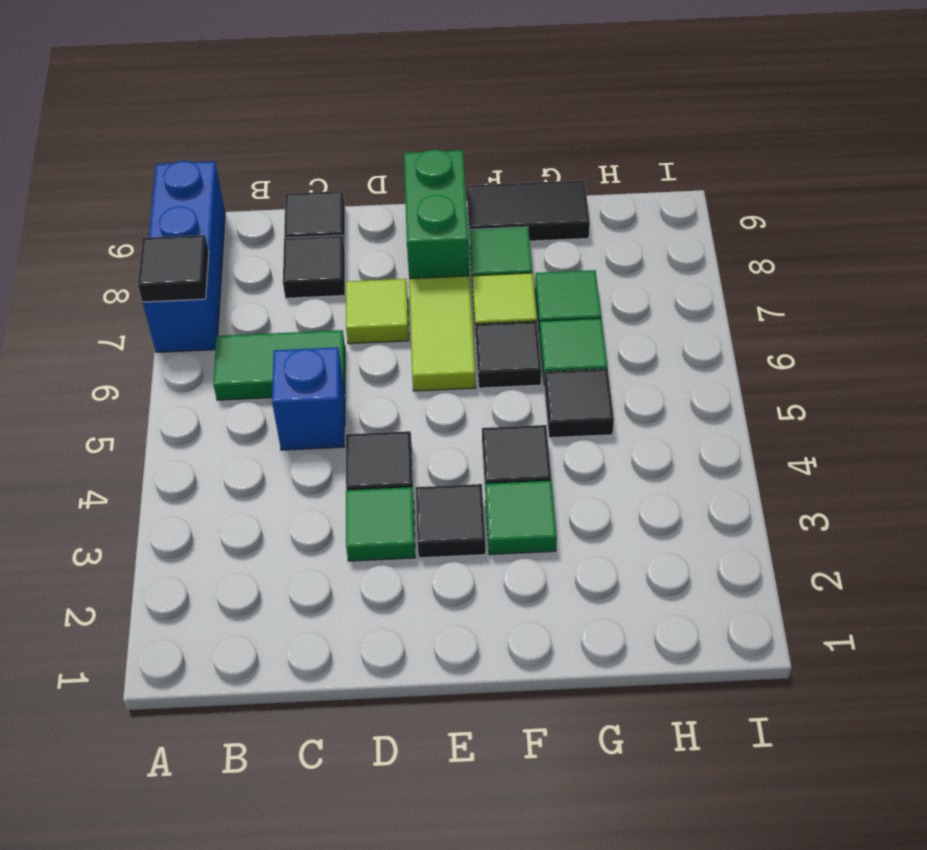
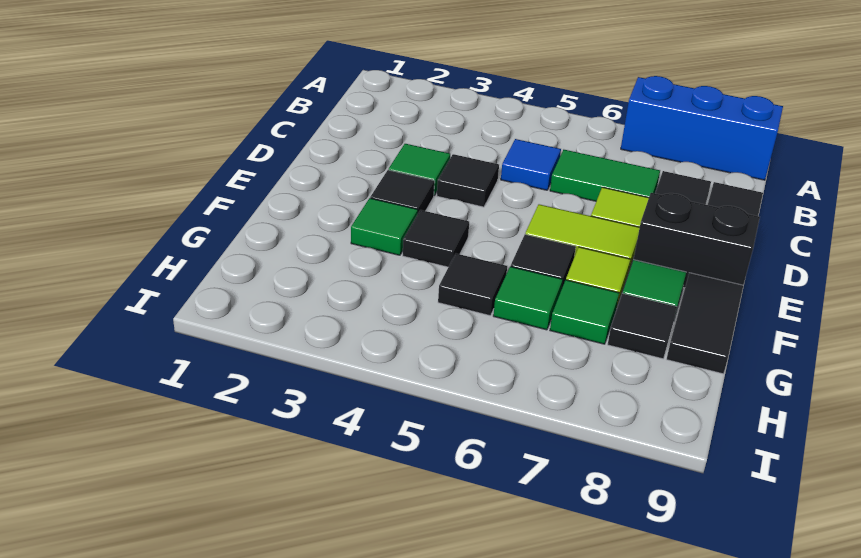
black 1x1 tile [138,235,209,302] -> black 1x1 tile moved to [608,293,677,359]
green 1x2 tile [213,330,345,400] -> green 1x2 tile turned to [550,150,660,201]
blue 1x1 brick [272,347,345,450] -> blue 1x1 tile [501,139,561,190]
green 1x2 brick [404,150,469,279] -> black 1x2 brick [634,193,760,288]

